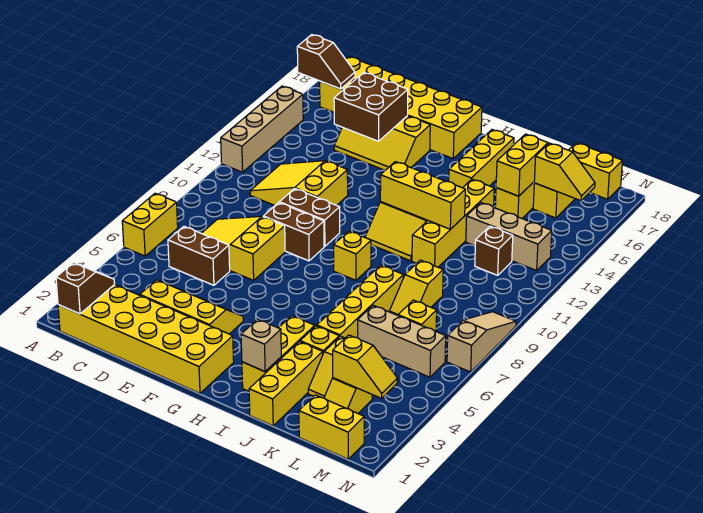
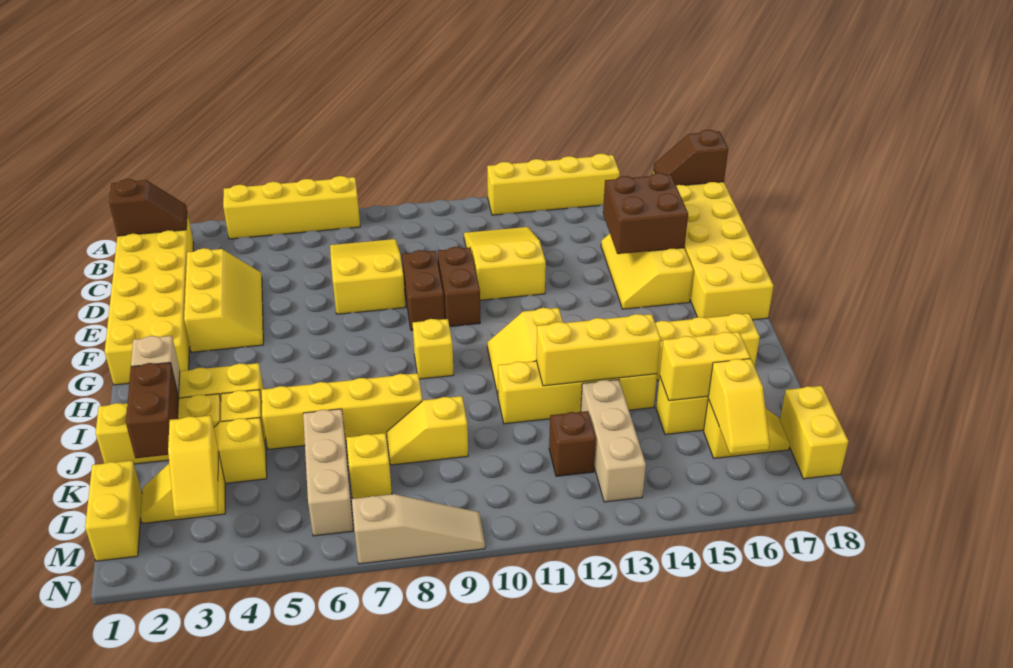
yellow 1x2 brick [122,193,178,256] -> yellow 1x4 brick [223,176,360,239]
tan 1x4 brick [221,86,303,172] -> yellow 1x4 brick [487,154,620,215]
brown 1x2 slope [297,35,355,89] -> brown 1x2 slope turned to [654,130,728,185]
brown 1x2 brick [168,226,230,285] -> brown 1x2 brick moved to [126,363,179,458]
yellow 1x3 brick [380,162,465,229] -> yellow 1x3 brick turned to [537,314,661,386]

